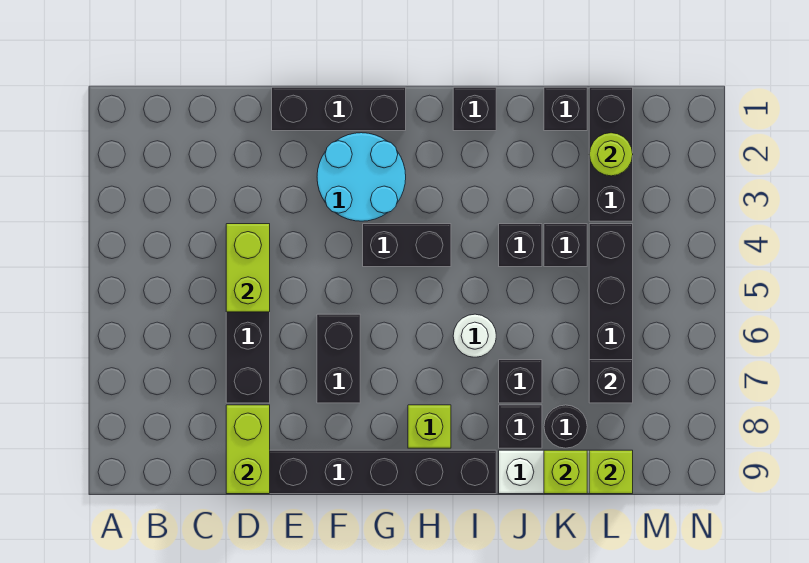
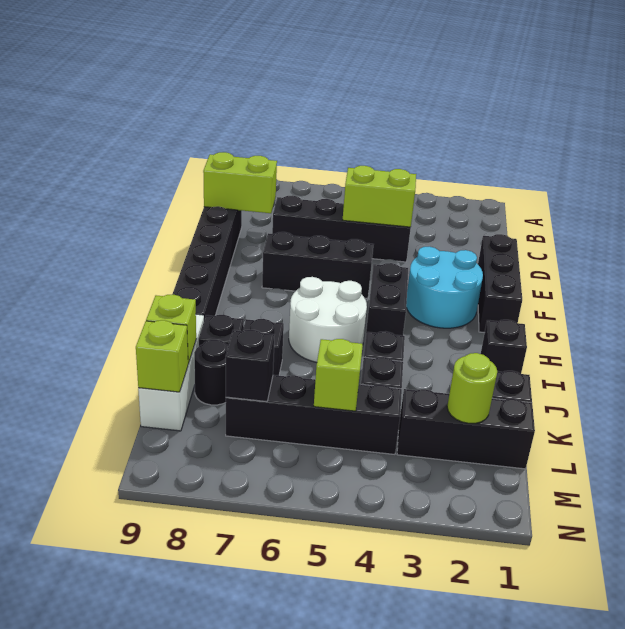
black 1x2 brick [317,314,360,403] -> black 1x3 brick [262,232,374,299]
lime 1x1 brick [408,405,451,448] -> lime 1x1 brick moved to [314,339,363,411]
white 1x1 round brick [453,314,496,357] -> white 2x2 round brick [289,277,367,362]

